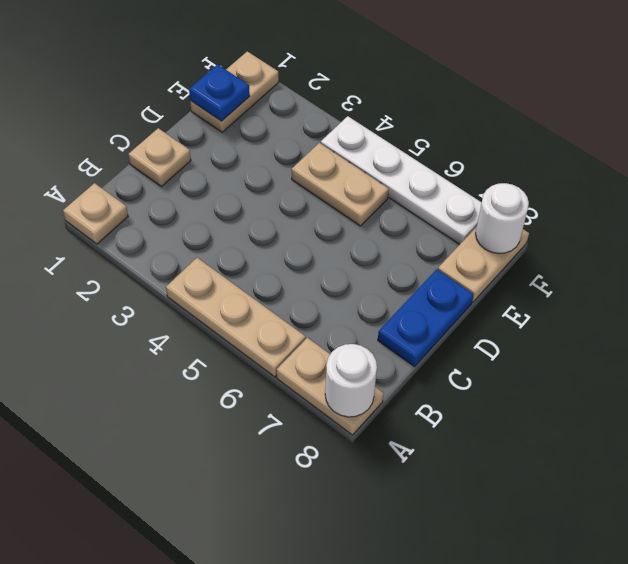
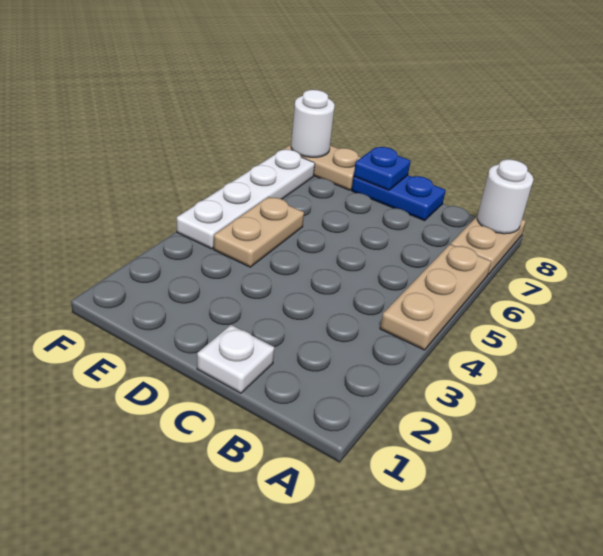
tan 1x1 plate [63,183,128,244] -> none
tan 1x1 plate [129,128,191,187] -> white 1x1 plate [197,325,274,393]
tan 1x2 plate [190,51,279,132] -> none
blue 1x1 plate [189,64,250,121] -> blue 1x1 plate moved to [354,147,410,190]

